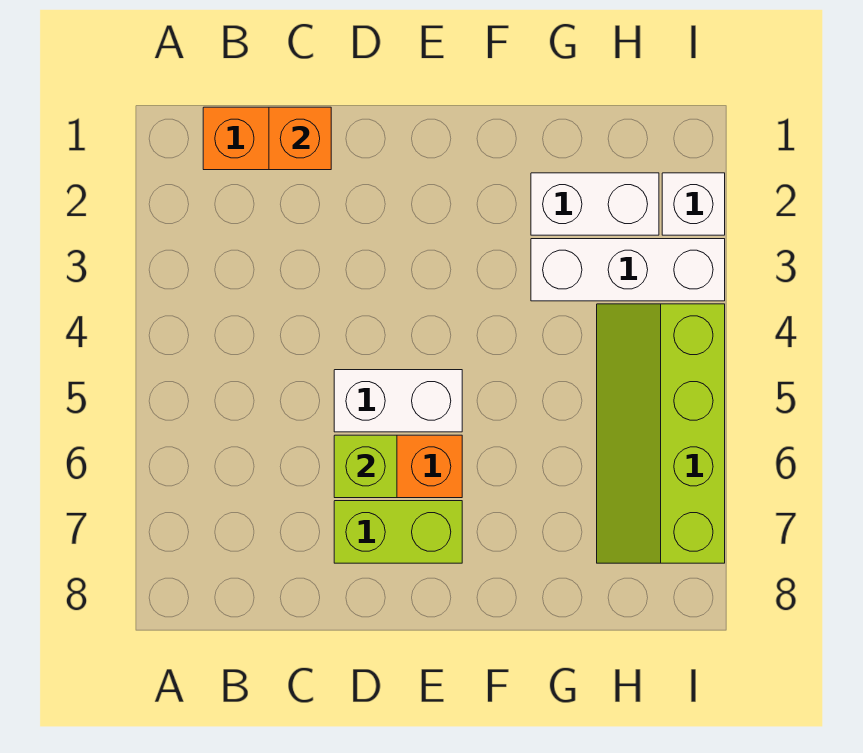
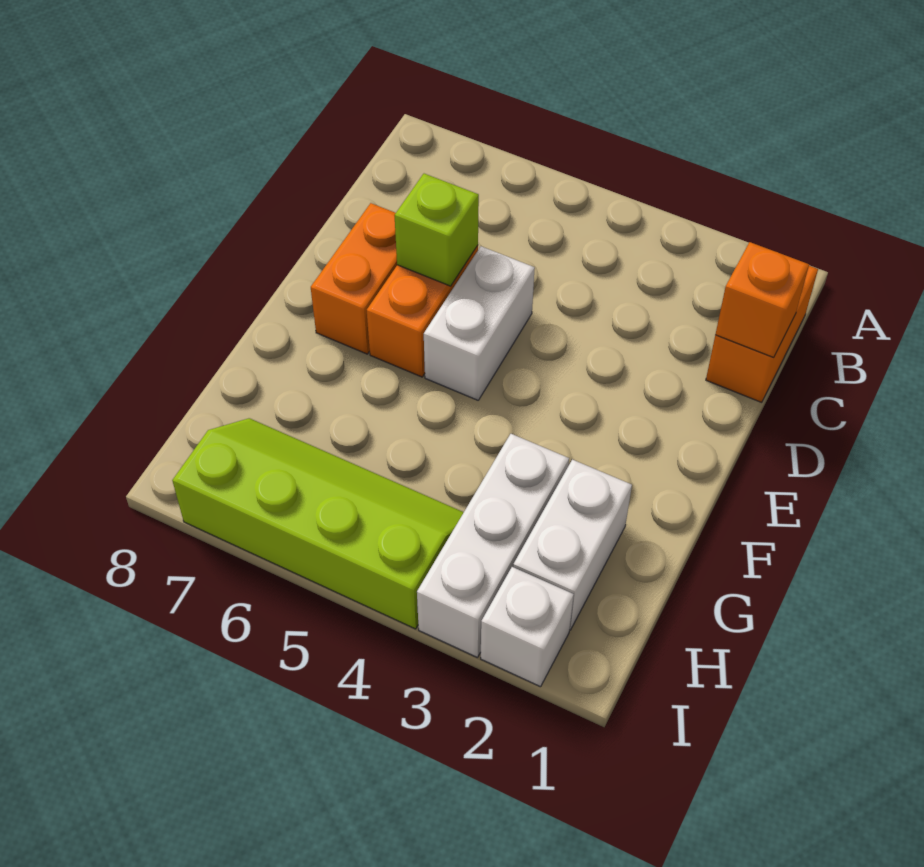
lime 1x2 brick [334,501,462,563] -> orange 1x2 brick [311,203,397,354]

